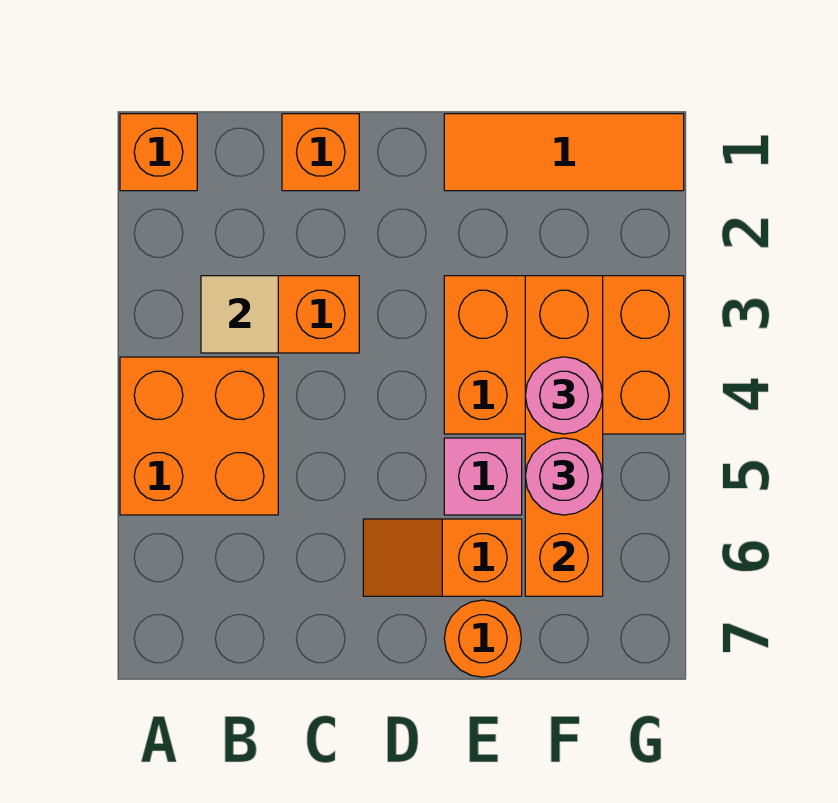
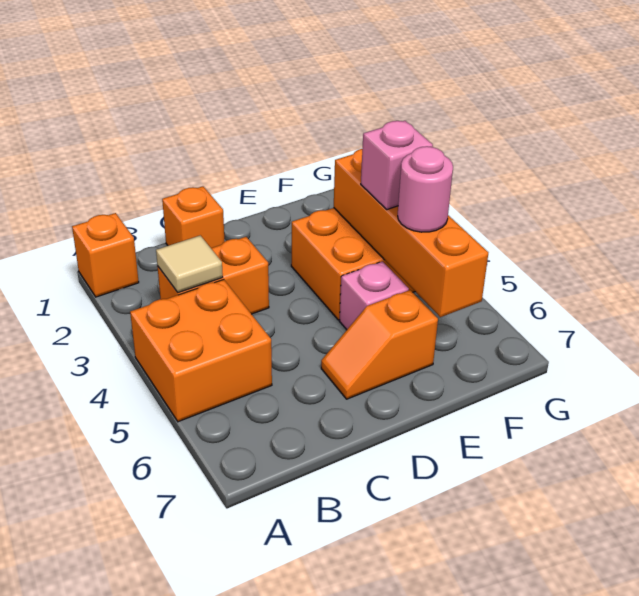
orange 1x3 tile [444,114,684,191] -> none
orange 1x1 round brick [444,600,521,677] -> none
pink 1x1 round brick [525,357,603,434] -> pink 1x1 brick [361,121,433,210]

